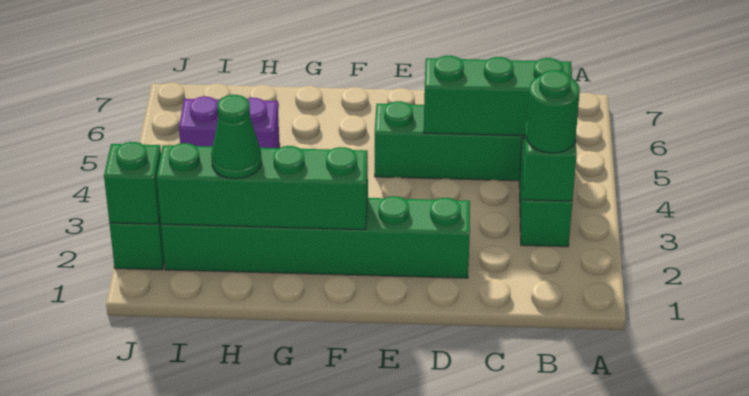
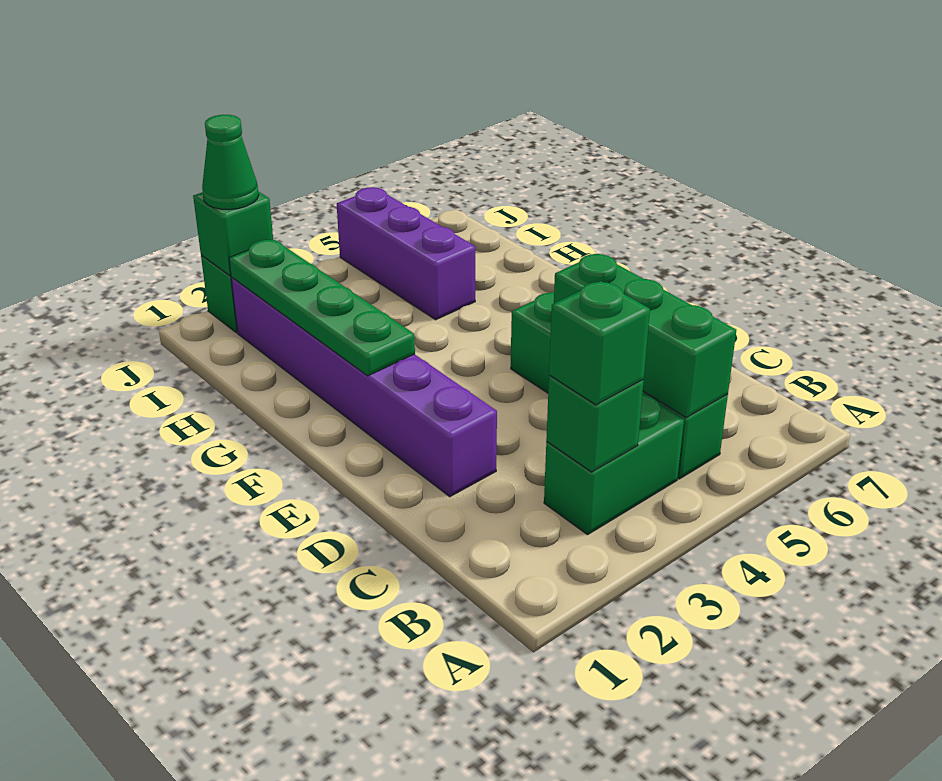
green 1x1 round brick [526,70,580,153] -> green 1x1 brick [549,281,650,405]
green 1x6 brick [161,196,470,278] -> purple 1x6 brick [231,278,497,497]
green 1x4 brick [157,143,368,230] -> green 1x4 plate [229,240,415,376]
green 1x1 cone [211,95,262,179] -> green 1x1 cone moved to [202,115,259,210]
purple 1x2 brick [179,97,280,148] -> purple 1x3 brick [337,187,475,320]

